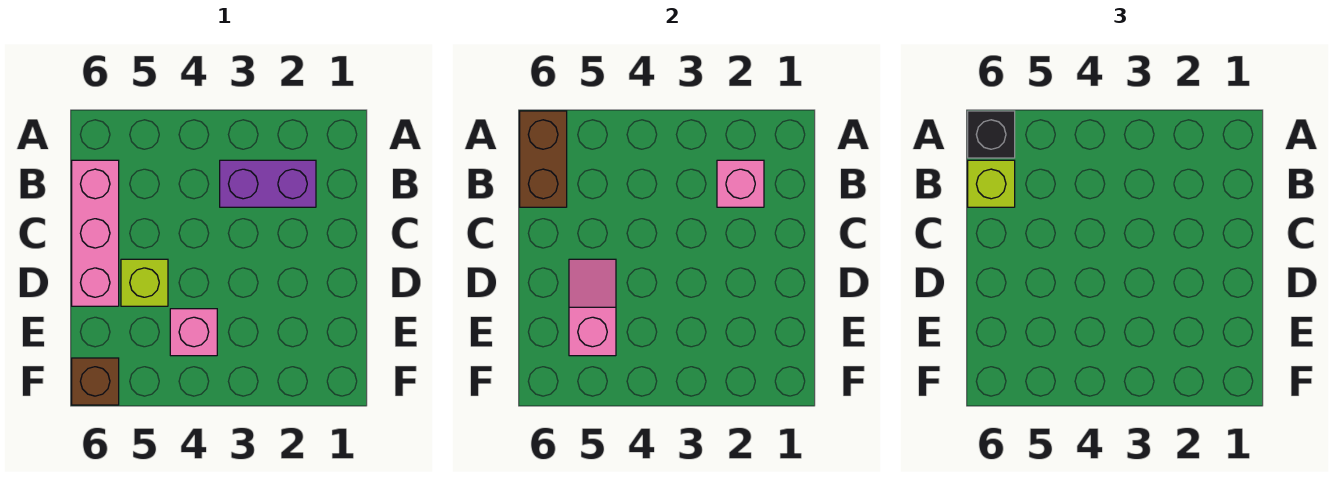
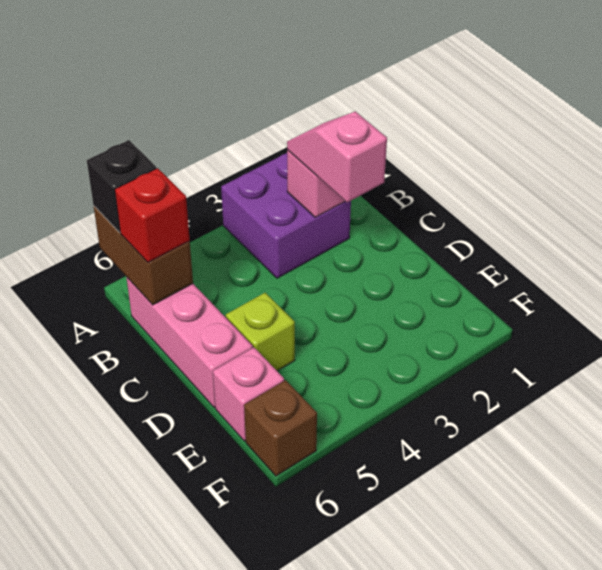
purple 1x2 brick [220,160,316,207] -> purple 2x2 brick [221,153,351,278]
lime 1x1 brick [968,160,1015,207] -> red 1x1 brick [115,168,190,262]
pink 1x2 slope [569,259,616,356] -> pink 1x2 slope moved to [287,111,387,202]
pink 1x1 brick [170,309,217,356] -> pink 1x1 brick moved to [213,347,284,441]

